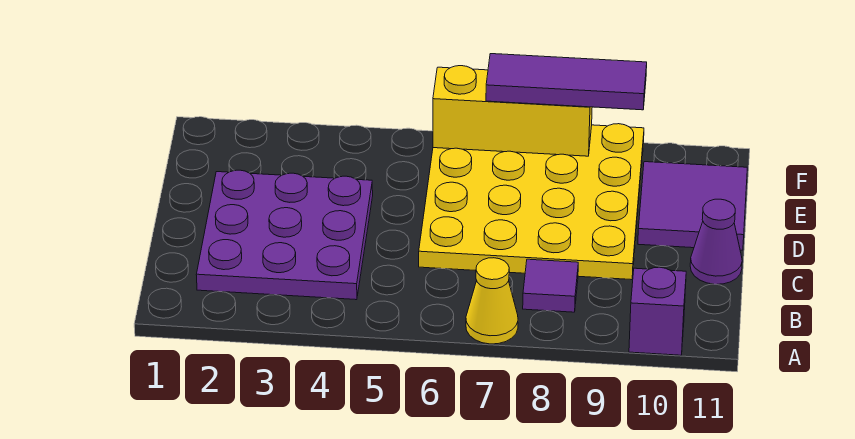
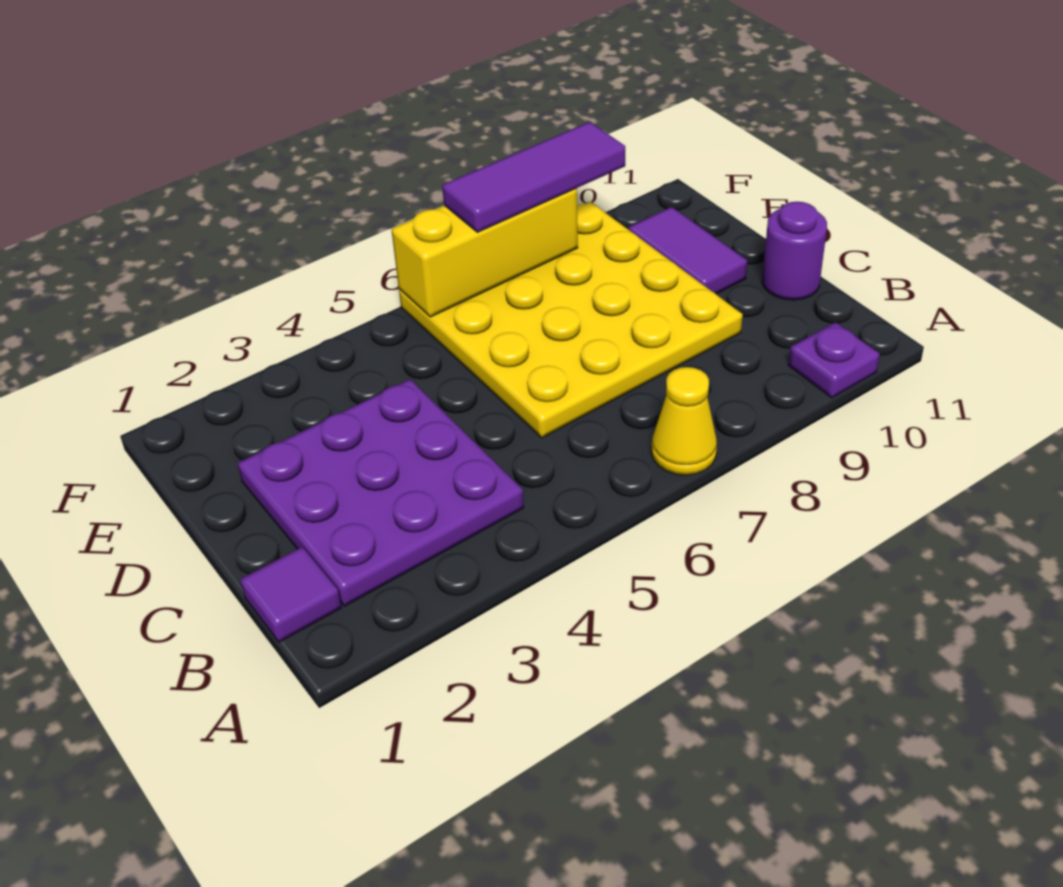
purple 1x1 brick [629,267,686,355] -> purple 1x1 plate [788,322,880,398]
purple 1x1 tile [523,259,578,312] -> purple 1x1 tile moved to [240,547,341,642]
purple 1x1 cone [690,199,742,284] -> purple 1x1 round brick [762,202,827,300]
purple 2x2 tile [638,162,747,250] -> purple 1x2 tile [628,207,747,294]

